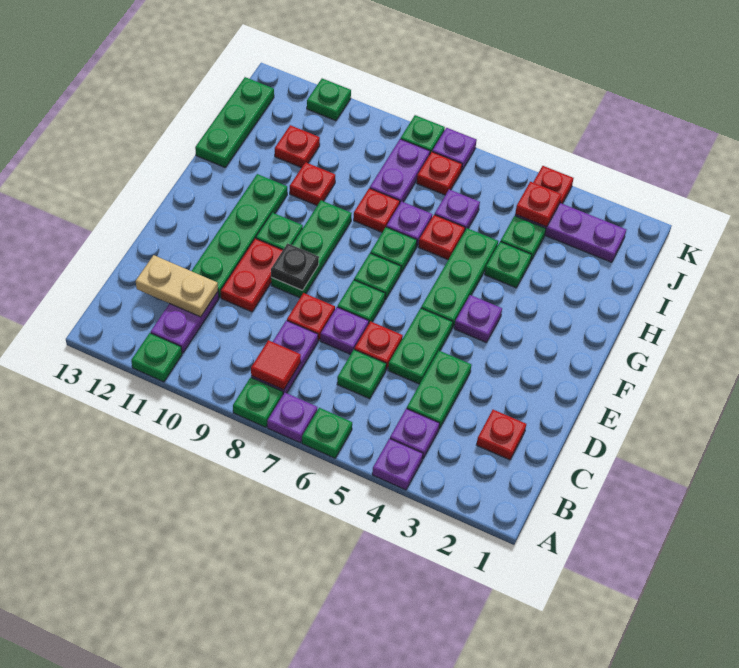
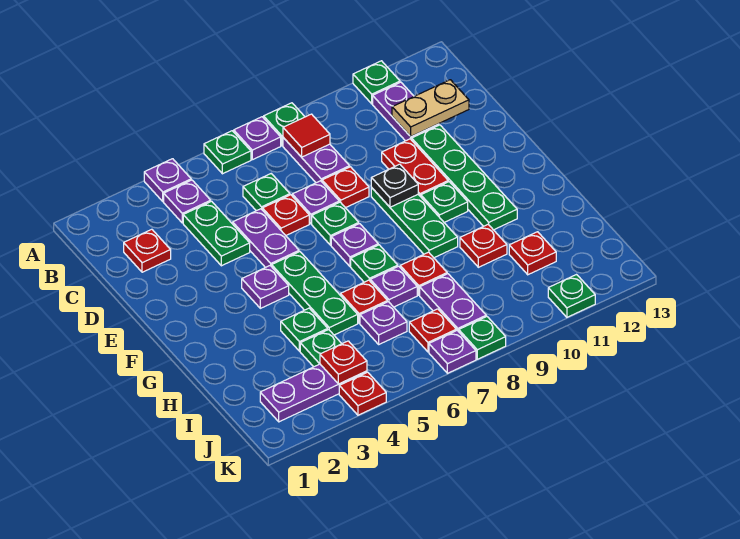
green 1x2 plate [388,308,453,384] -> purple 1x2 plate [233,209,299,268]
green 1x1 plate [354,253,401,300] -> purple 1x1 plate [331,224,378,266]
green 1x3 plate [195,77,274,167] -> none

